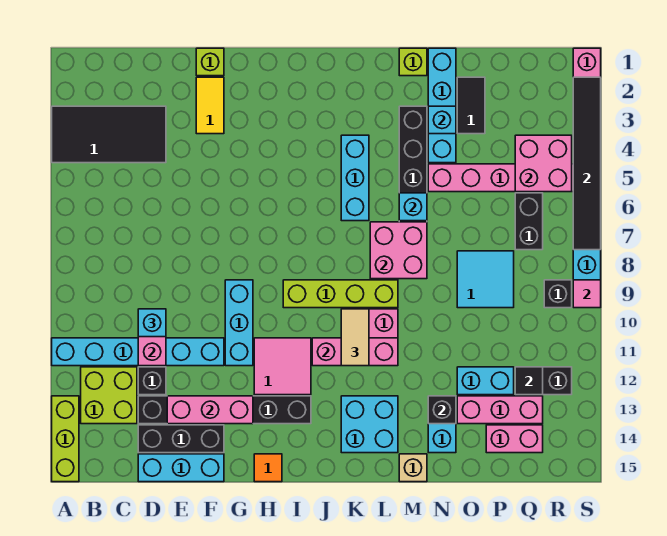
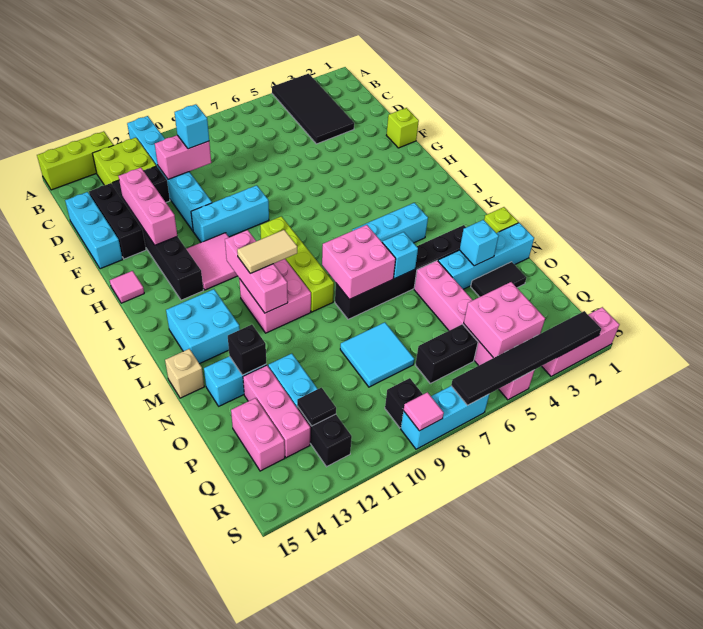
yellow 1x2 tile [196,77,224,134] -> none
orange 1x1 tile [254,454,282,482] -> pink 1x1 tile [110,271,144,303]

